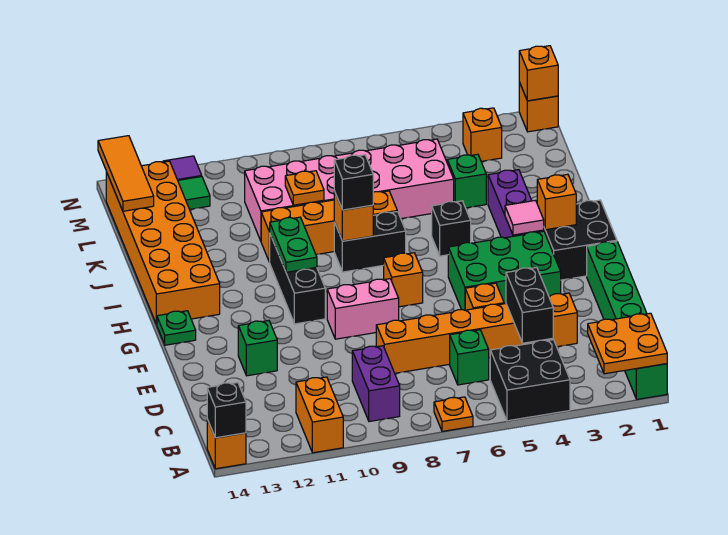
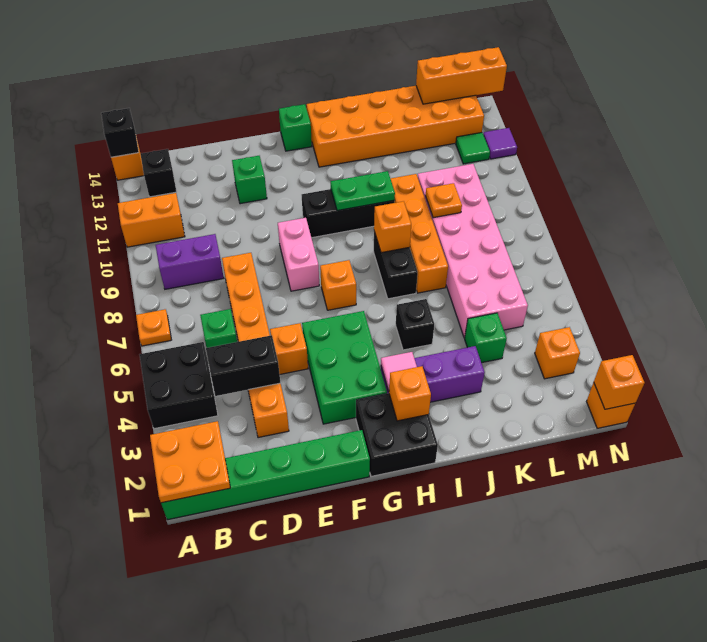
green 1x1 plate [157,311,196,345] -> green 1x1 brick [279,104,312,151]
black 1x1 brick [334,155,373,210] -> black 1x1 brick moved to [141,149,177,197]
orange 1x3 tile [98,136,154,211] -> orange 1x3 brick [416,47,507,104]

